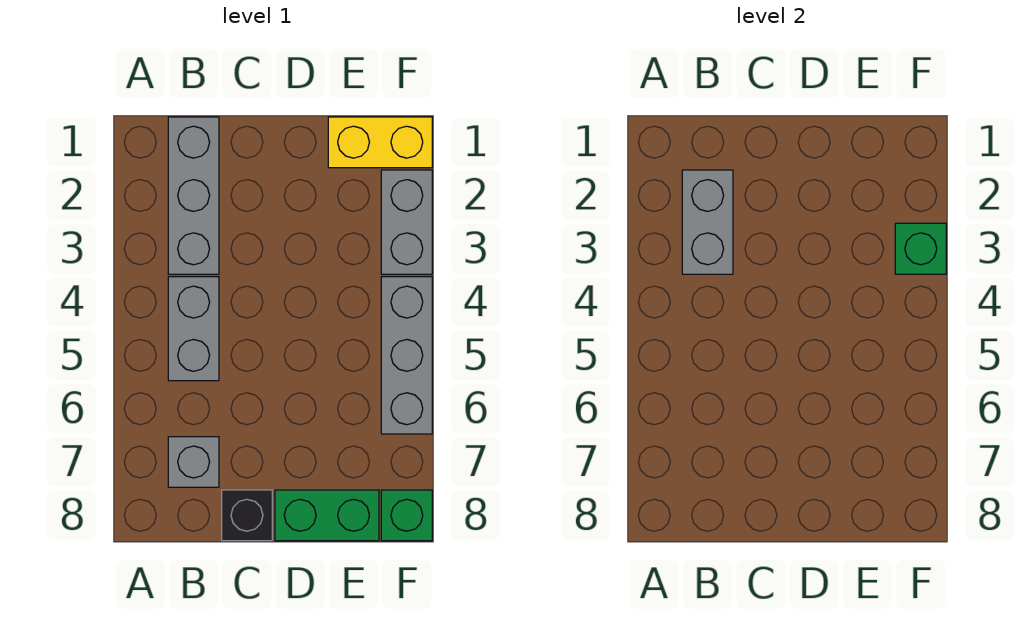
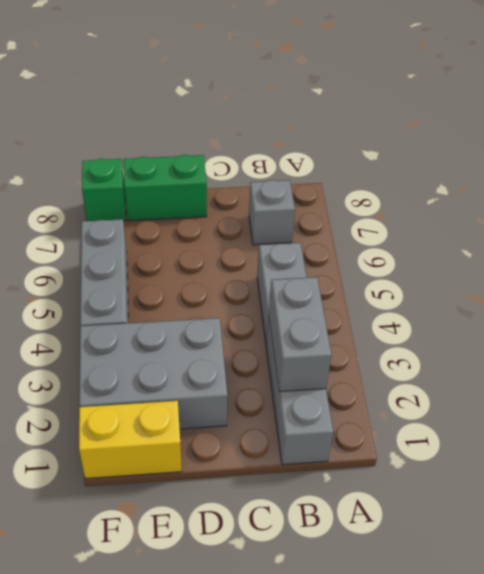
black 1x1 brick [222,490,272,541] -> none
grey 1x2 brick [381,170,432,274] -> grey 2x3 brick [79,318,228,429]
green 1x1 brick [895,223,946,274] -> none

